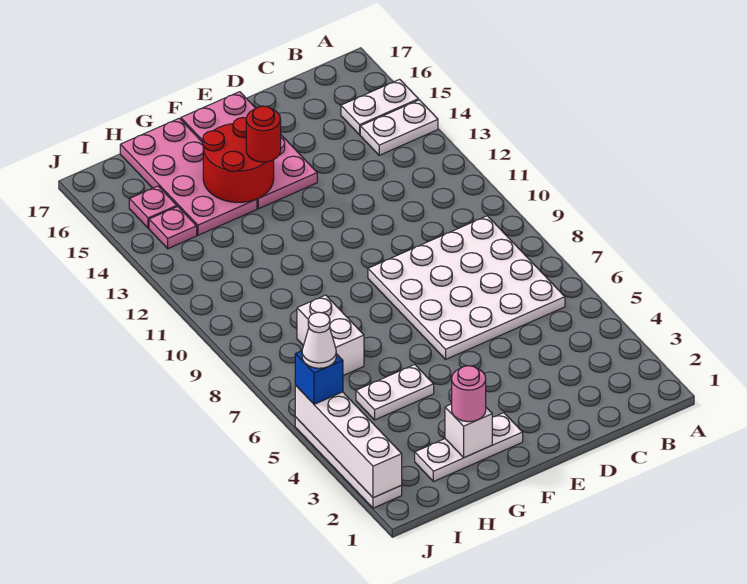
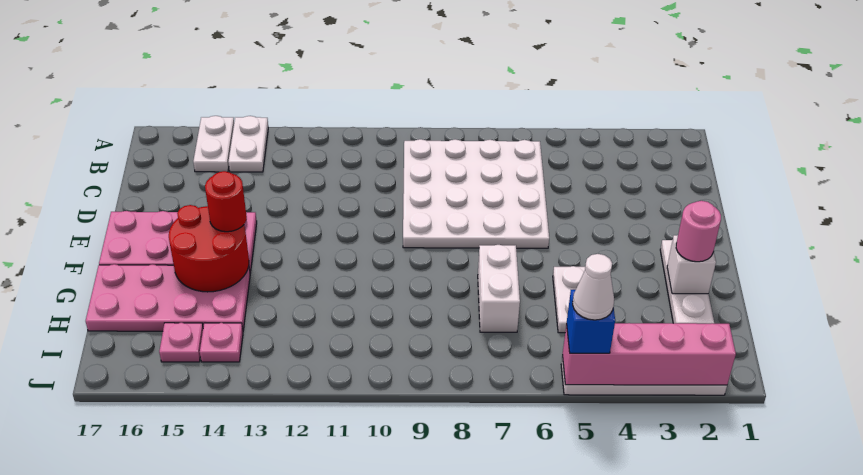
white 1x2 brick [297,295,364,376] -> white 1x2 brick turned to [478,245,520,332]
white 1x4 brick [295,386,402,498] -> pink 1x4 brick [562,323,736,385]

